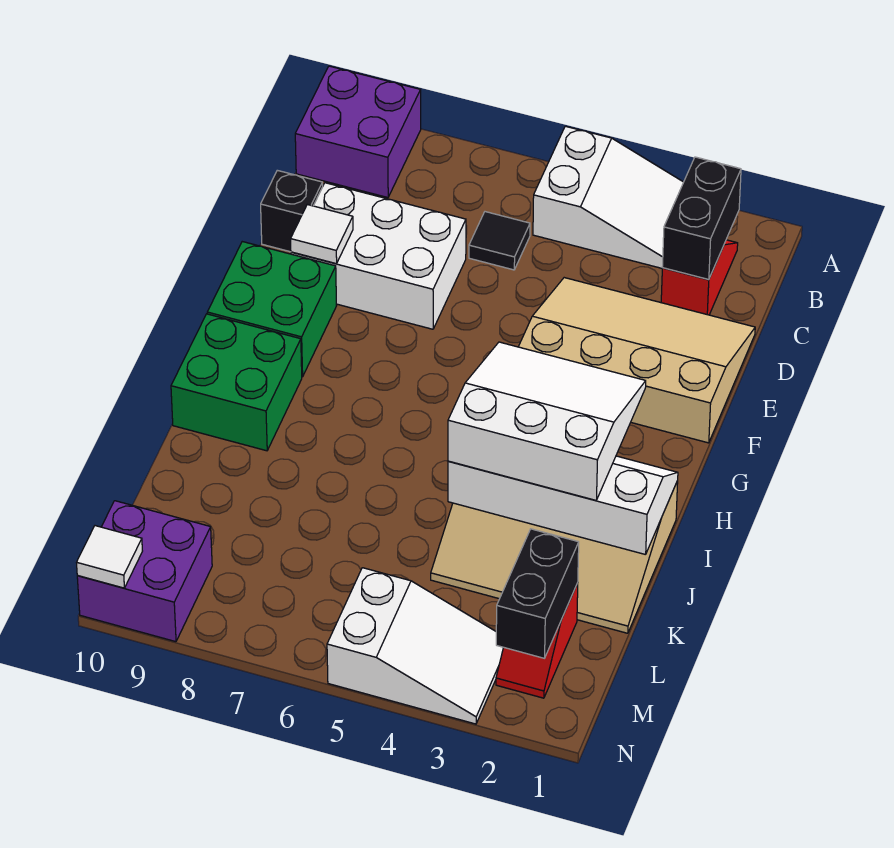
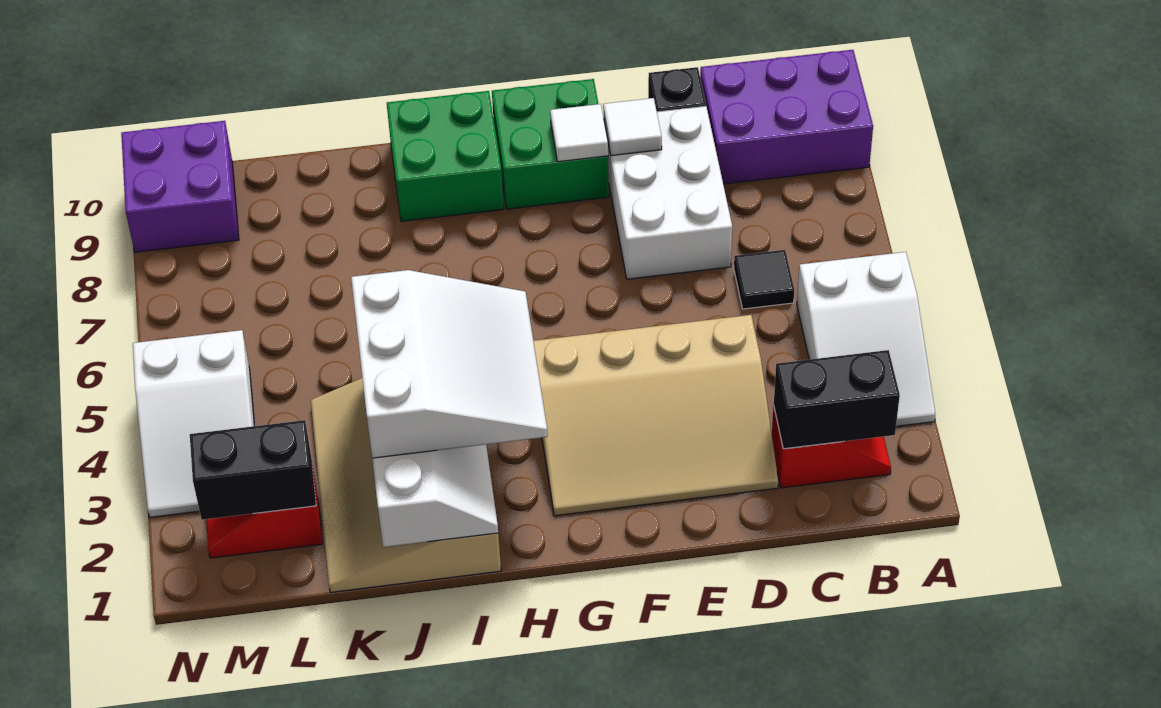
purple 2x2 brick [295,66,421,198] -> purple 2x3 brick [700,50,873,184]
tan 3x4 slope [519,278,755,443] -> tan 3x4 slope turned to [533,315,778,516]
white 1x1 tile [76,526,142,588] -> white 1x1 tile moved to [550,104,608,162]

